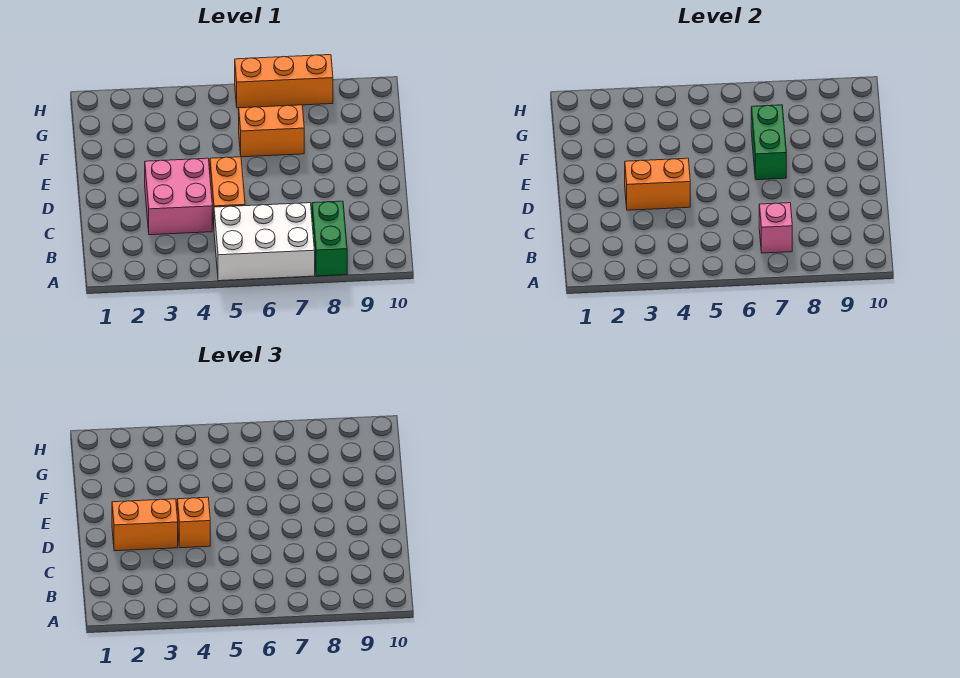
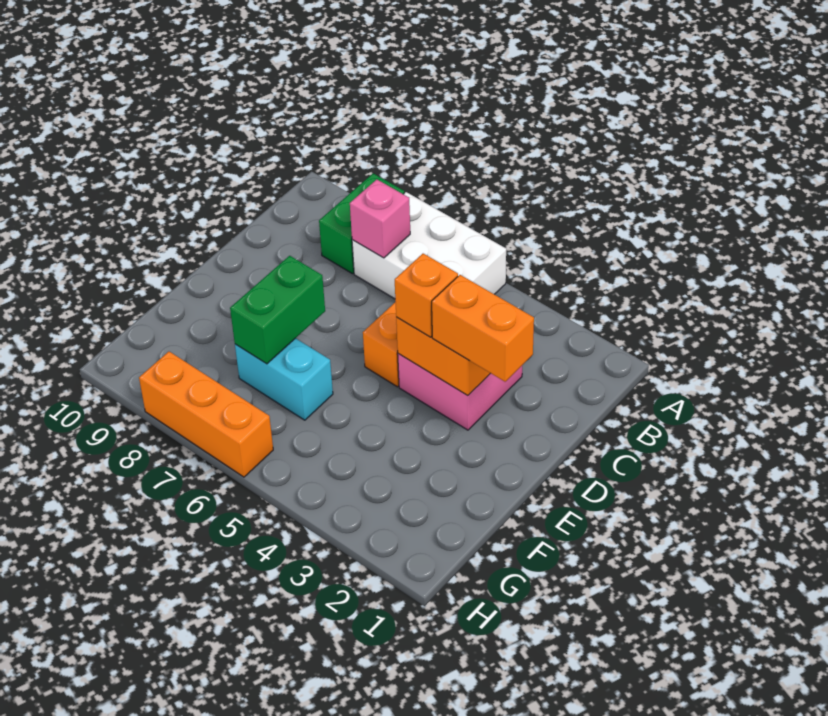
orange 1x2 brick [239,105,304,157] -> cyan 1x2 brick [235,338,333,420]

